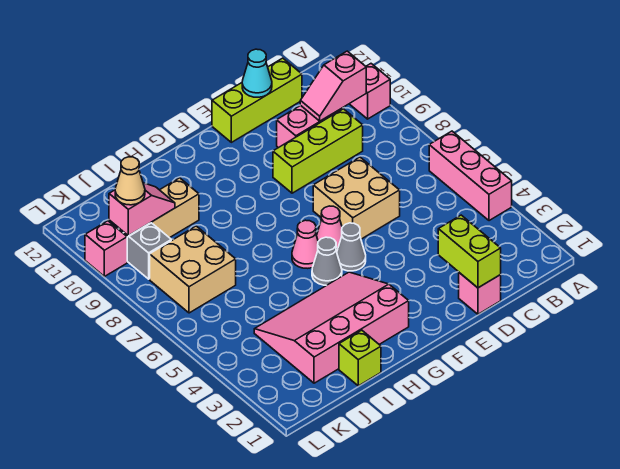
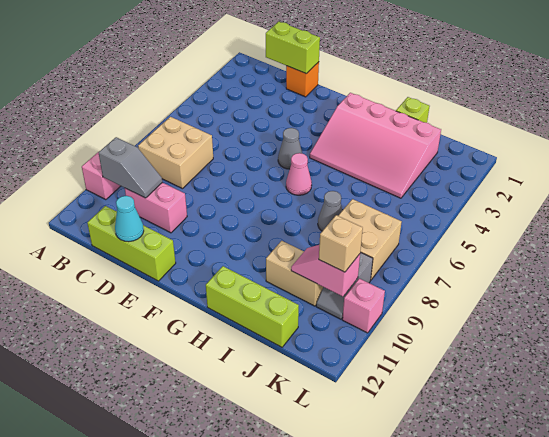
pink 1x3 brick [429,131,512,221] -> none
pink 1x2 slope [300,51,366,121] -> grey 1x2 slope [99,137,162,198]
lime 1x3 brick [273,109,363,193] -> lime 1x3 brick moved to [206,266,299,347]
pink 1x1 brick [459,273,501,314] -> orange 1x1 brick [286,62,319,97]
lime 1x2 brick [438,215,501,288] -> lime 1x2 brick turned to [266,21,320,74]
tan 2x2 brick [313,157,400,239] -> tan 2x2 brick moved to [138,117,213,189]
pink 1x1 cone [317,206,342,252] -> none
grey 1x1 cone [312,237,342,285] -> grey 1x1 cone moved to [318,191,342,231]
tan 1x1 cone [115,157,145,205] -> tan 1x1 brick [319,215,363,272]

